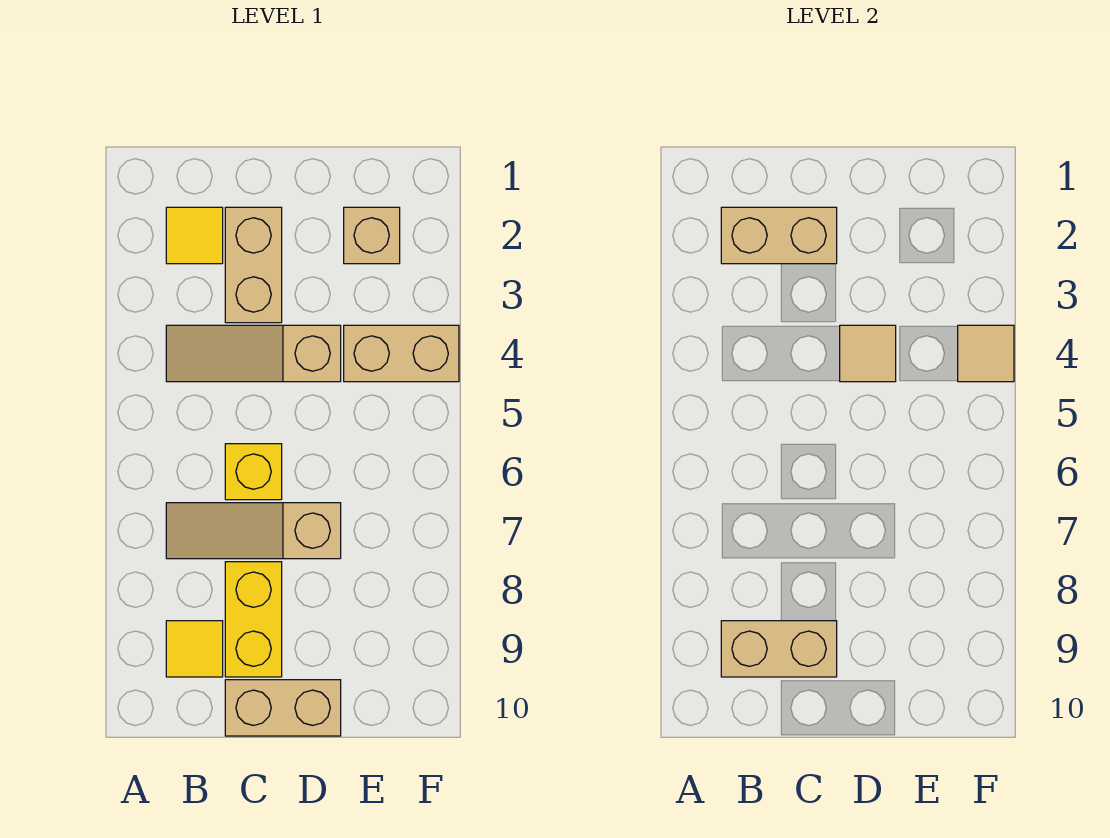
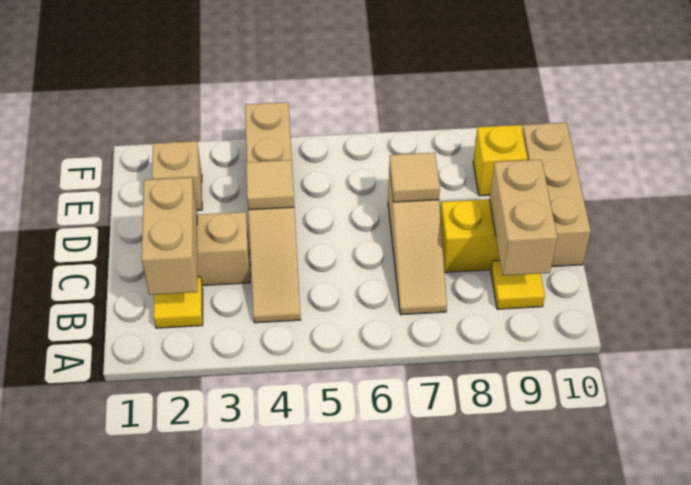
yellow 1x1 brick [225,444,282,500] -> yellow 1x1 brick moved to [473,125,528,196]
tan 1x2 brick [225,680,341,736] -> tan 1x3 brick [522,123,591,267]
tan 1x1 tile [958,325,1014,382] -> tan 1x1 tile moved to [389,153,440,202]

